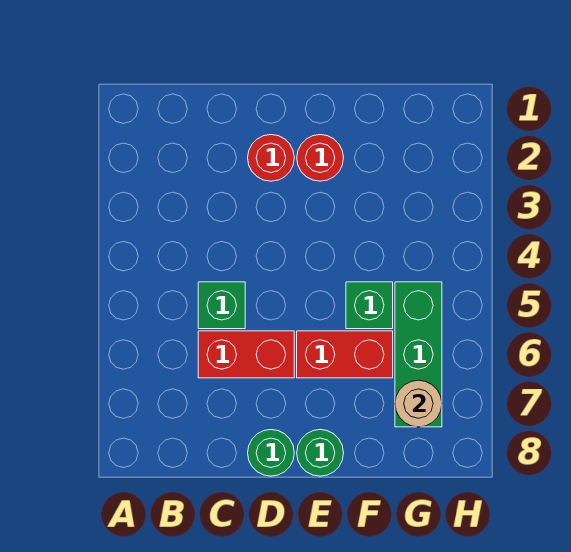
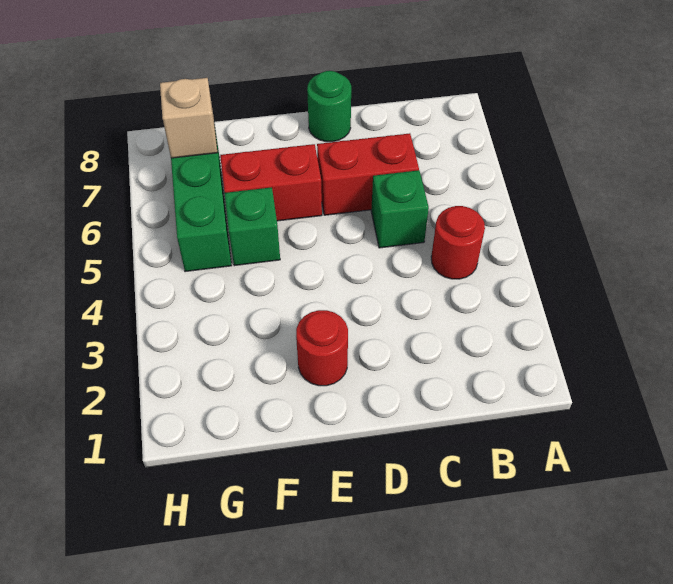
red 1x1 round brick [248,135,294,181] -> red 1x1 round brick moved to [431,206,485,279]
green 1x1 round brick [297,430,344,476] -> none
tan 1x1 round brick [395,380,442,427] -> tan 1x1 brick [160,78,218,158]

